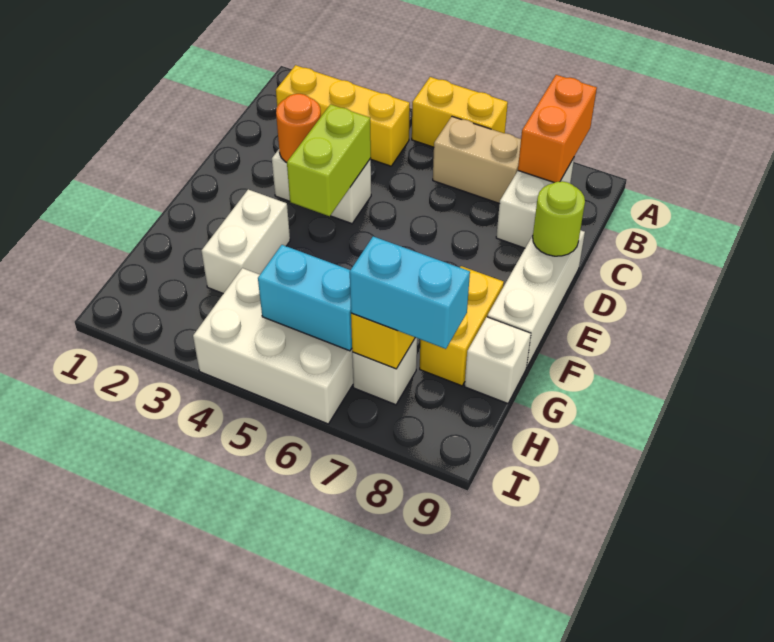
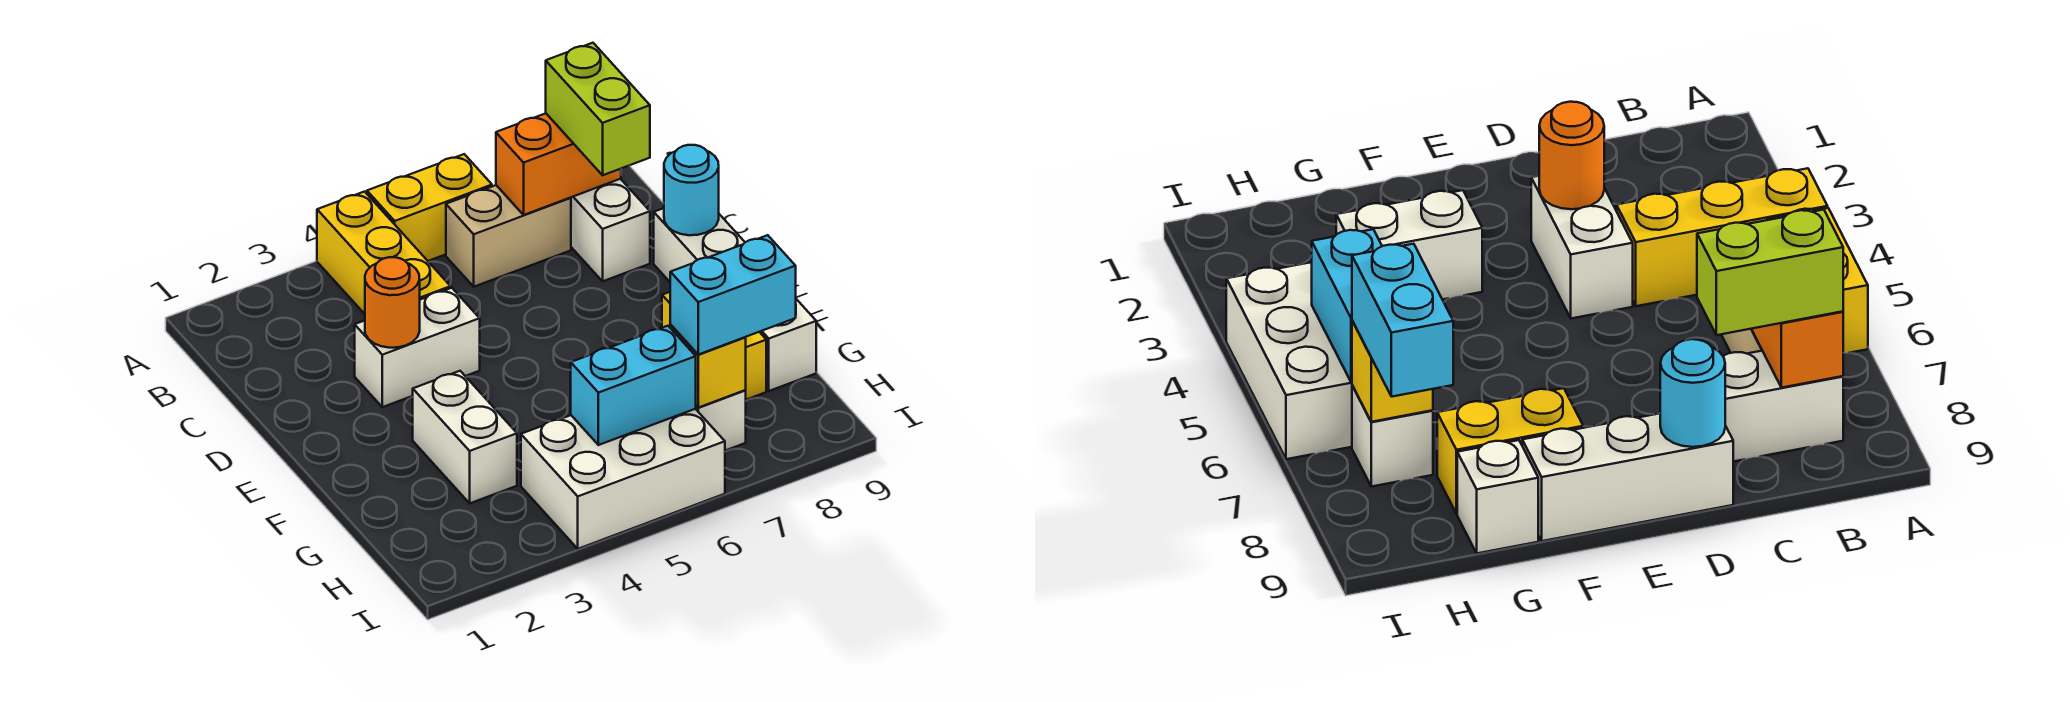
orange 1x2 brick [518,75,597,183] -> orange 1x2 brick turned to [496,113,621,215]
yellow 1x3 brick [276,65,410,166] -> yellow 1x3 brick turned to [317,192,451,314]
lime 1x2 brick [287,104,371,216] -> lime 1x2 brick moved to [546,43,650,175]
lime 1x1 round brick [533,181,585,256] -> cyan 1x1 round brick [664,145,719,235]

